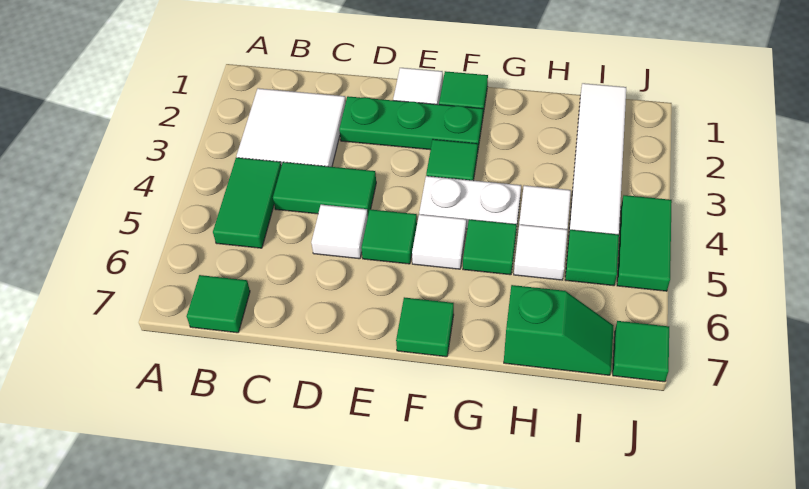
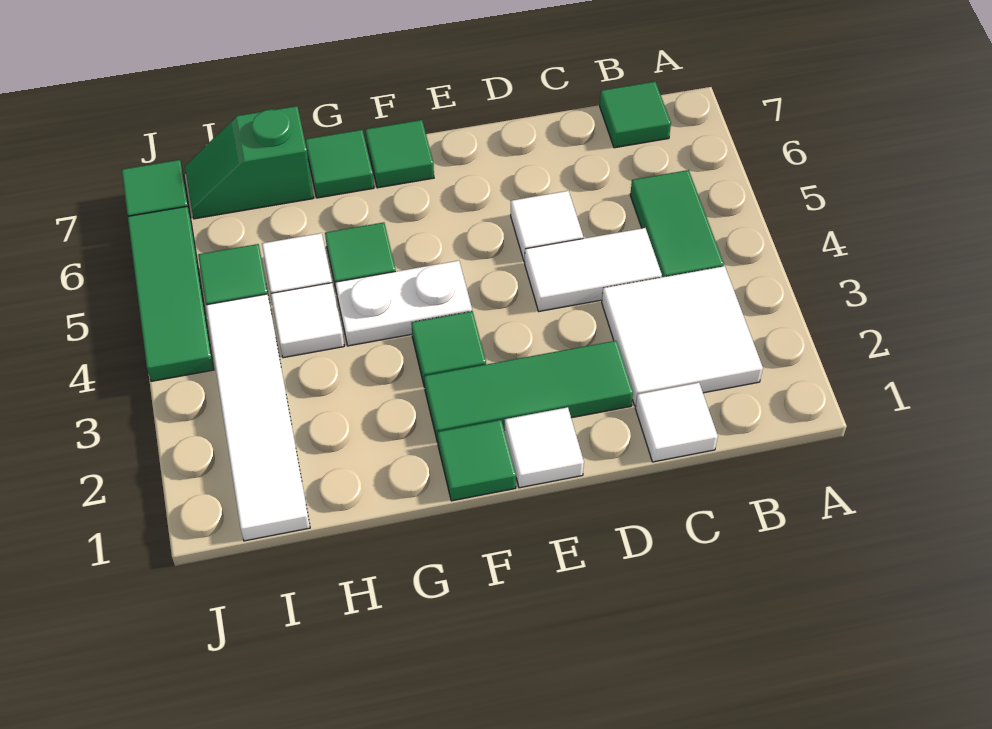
green 1x2 tile [273,162,376,214] -> white 1x2 tile [525,228,662,311]
green 1x3 plate [339,96,483,154] -> green 1x3 tile [424,341,633,443]
green 1x1 tile [361,209,417,264] -> green 1x1 tile moved to [305,130,374,198]
white 1x1 tile [412,214,466,269] -> white 1x1 tile moved to [635,383,718,462]
green 1x2 tile [617,195,672,291] -> green 1x3 tile [128,206,214,381]

